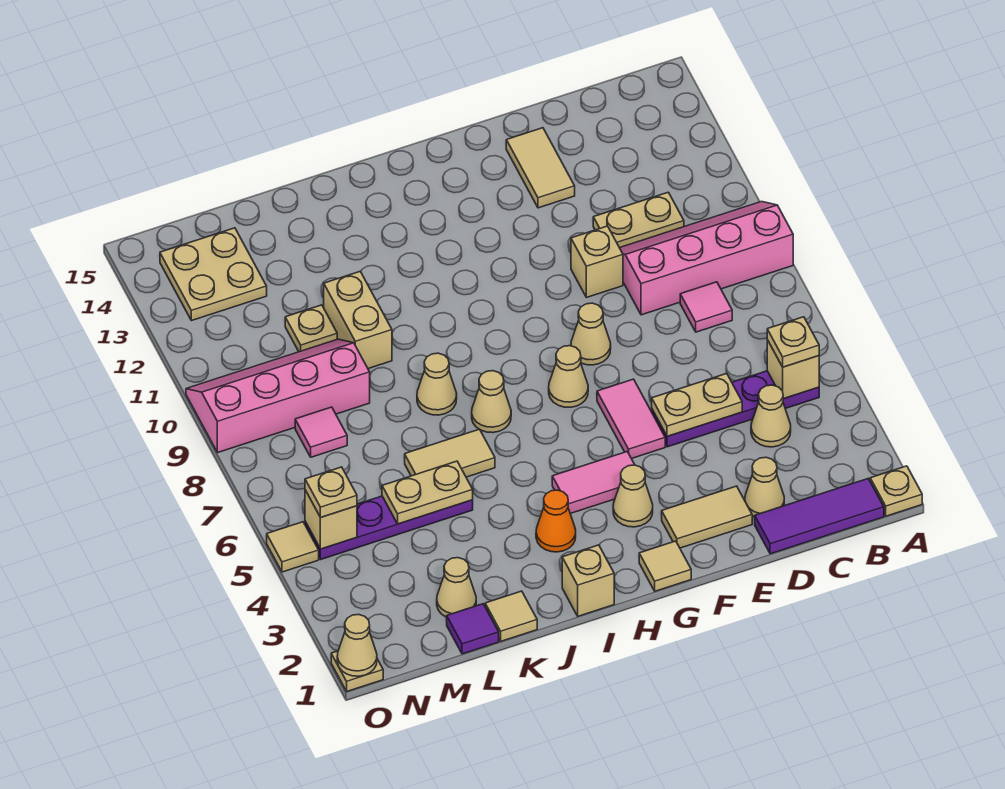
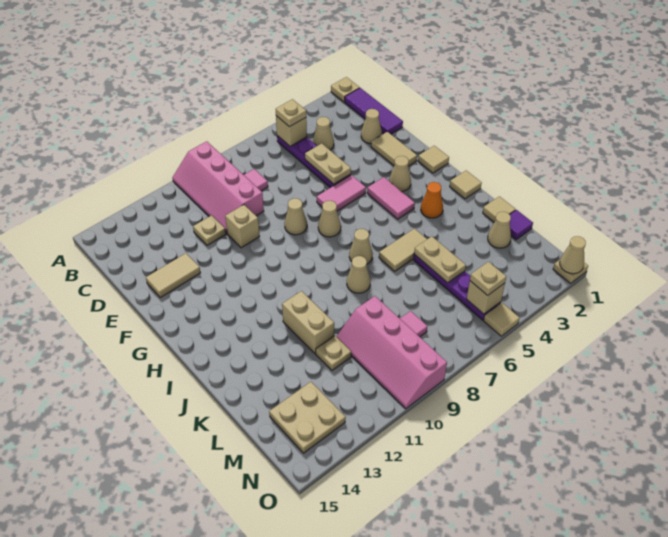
tan 1x2 plate [593,192,684,248] -> tan 1x1 plate [193,215,226,245]
tan 1x1 brick [562,545,614,616] -> tan 1x1 tile [450,171,482,199]
tan 1x2 tile [405,429,495,477] -> tan 1x2 tile turned to [379,229,427,271]
tan 1x2 brick [324,271,392,369] -> tan 1x2 brick turned to [282,291,334,353]

